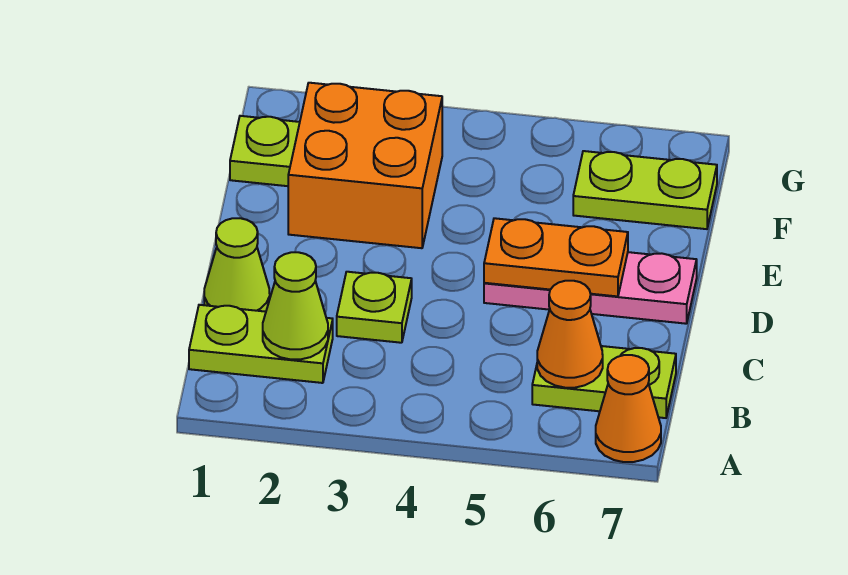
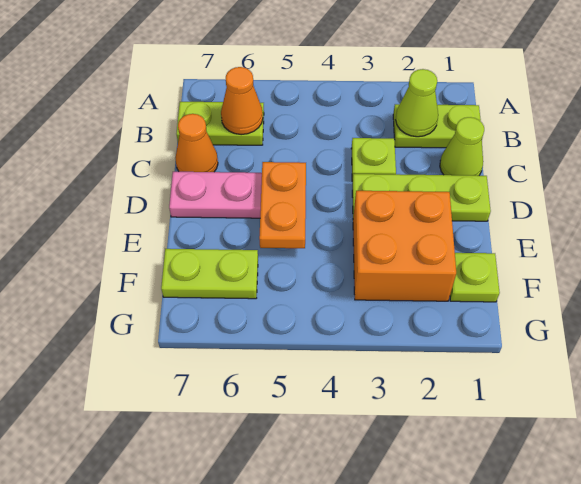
orange 1x1 cone [596,355,661,462] -> orange 1x1 cone moved to [175,114,218,172]
none -> lime 1x3 plate [352,174,491,221]
orange 1x2 plate [484,218,628,296] -> orange 1x2 plate turned to [259,162,306,248]

